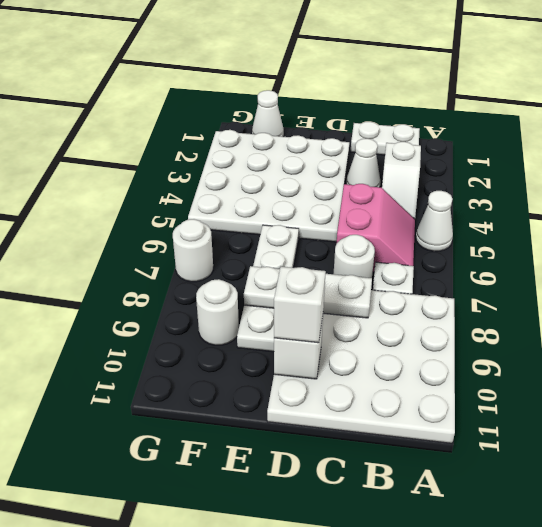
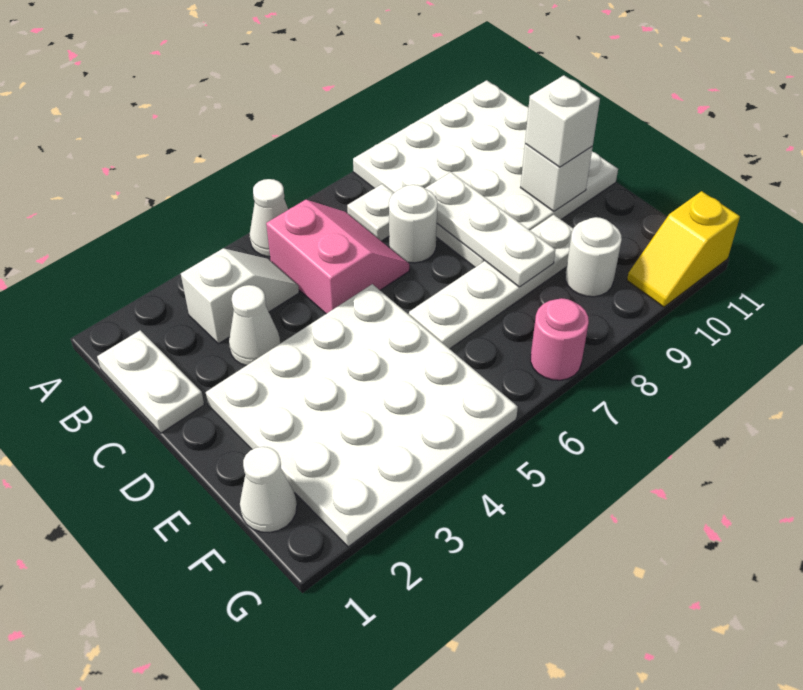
pink 2x2 slope [337,184,415,272] -> pink 2x2 slope turned to [266,200,409,314]
white 1x1 round brick [173,219,213,282] -> pink 1x1 round brick [531,298,589,380]
none -> yellow 1x2 slope [627,191,740,307]

